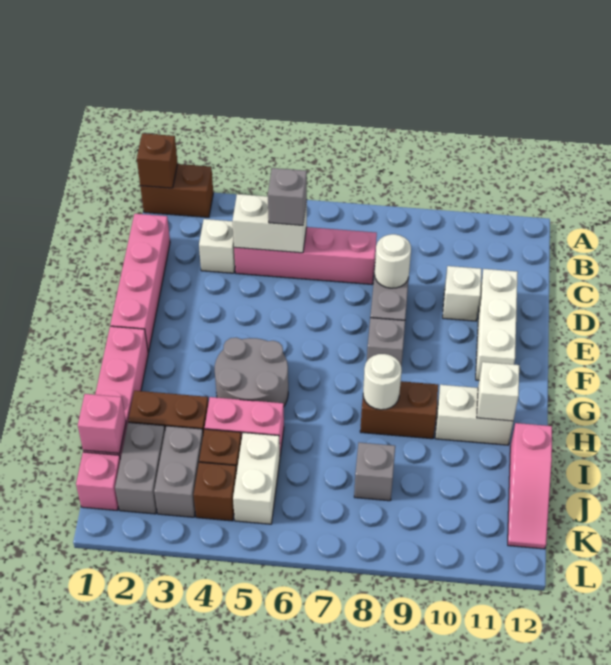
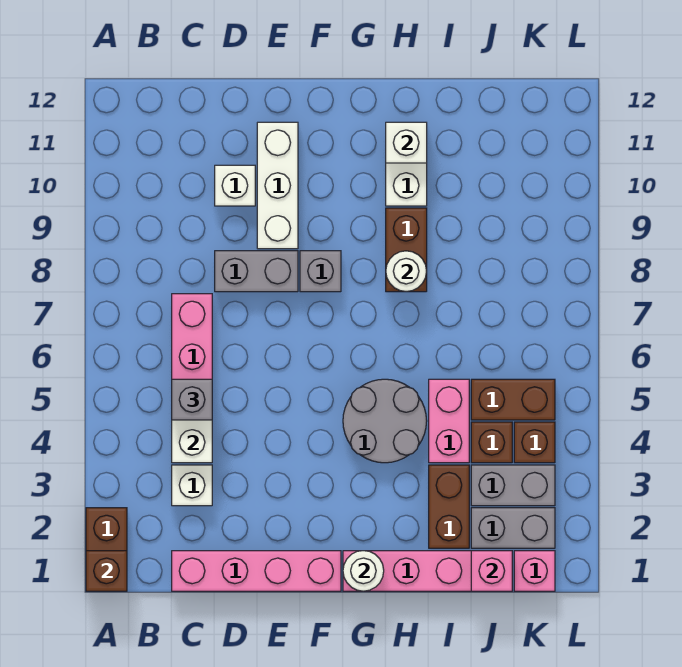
white 1x1 round brick [375,234,411,288] -> white 1x1 round brick moved to [343,551,384,591]
white 1x3 brick [476,269,518,380] -> white 1x3 brick turned to [257,122,298,249]
pink 1x3 slope [508,423,552,549] -> none
white 1x2 brick [233,432,280,524] -> brown 1x2 brick [471,379,555,420]
grey 1x1 brick [354,443,395,501] -> none

